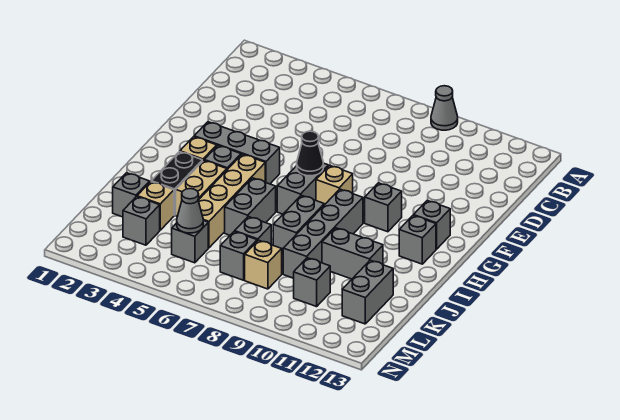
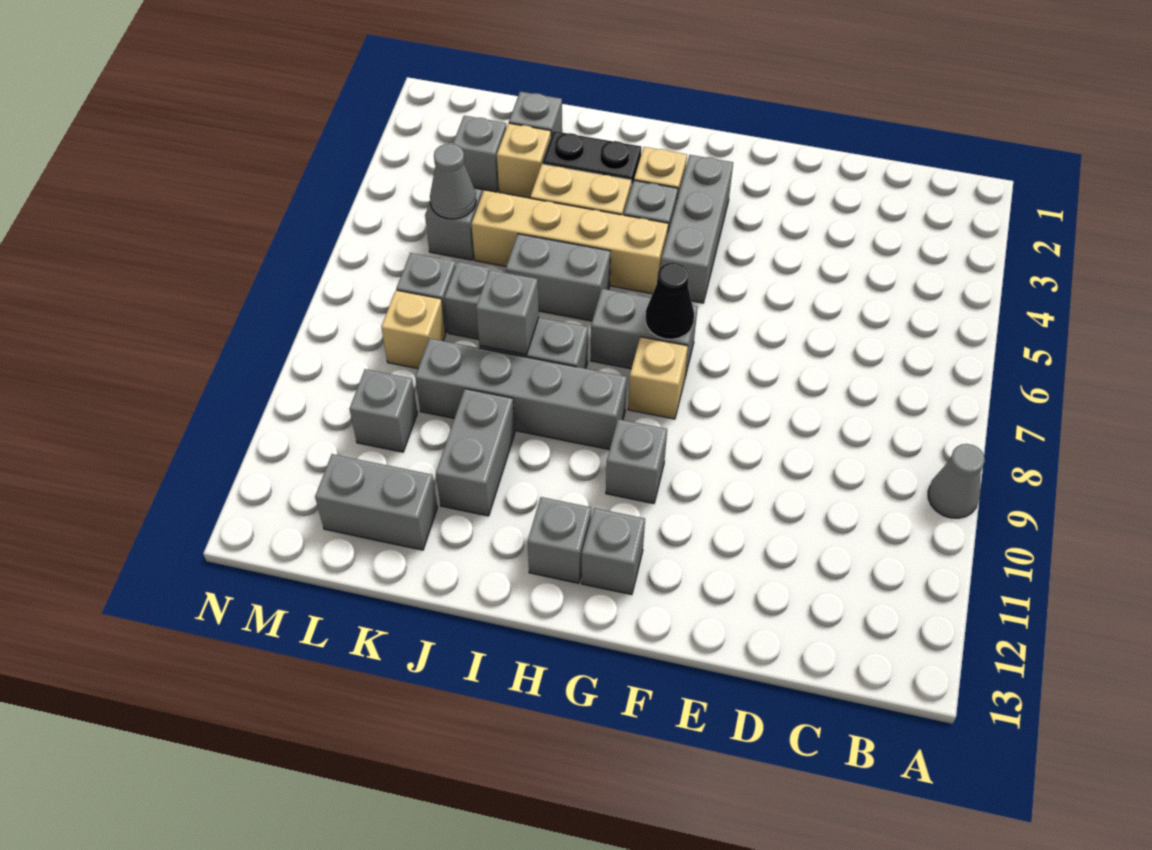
none -> grey 1x1 brick [476,270,539,355]

